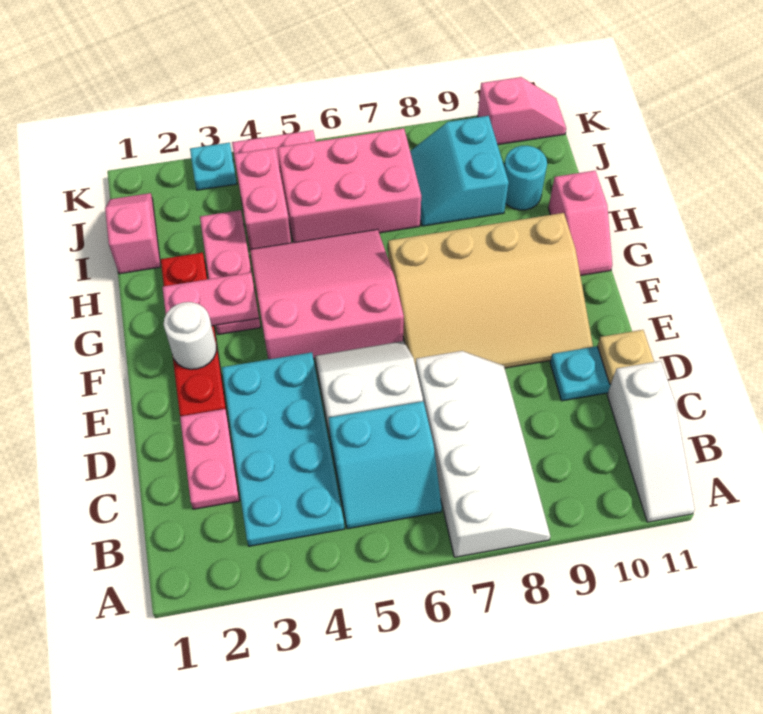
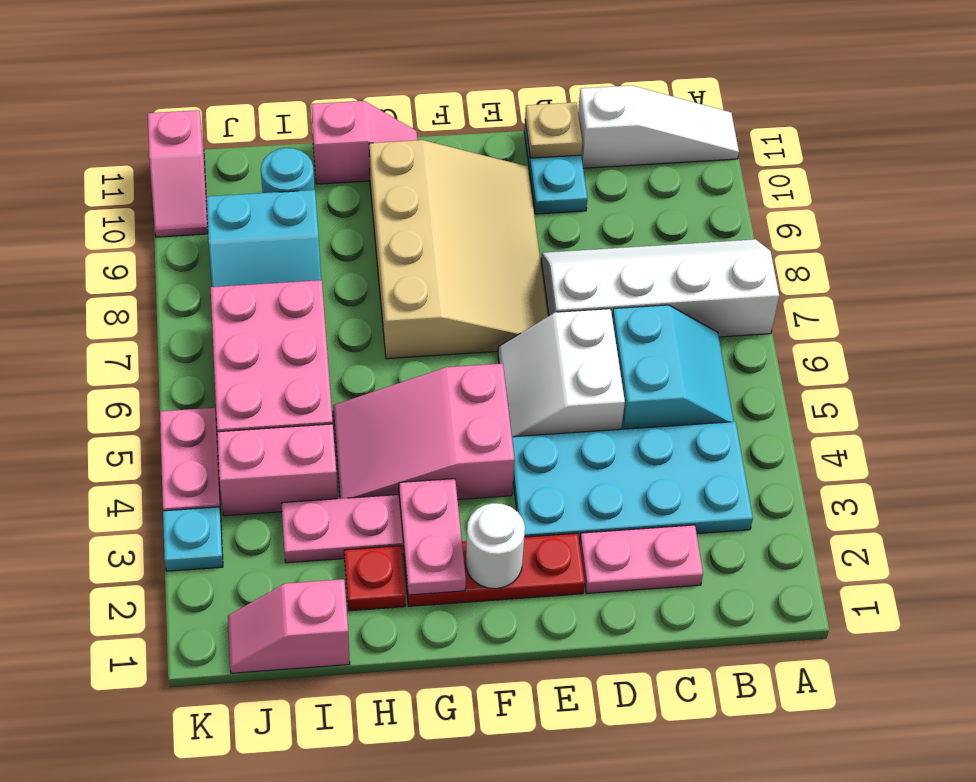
pink 3x3 slope [250,229,404,359] -> pink 2x3 slope [333,363,515,500]
pink 1x2 slope [478,77,566,145] -> pink 1x2 slope turned to [148,110,208,237]

